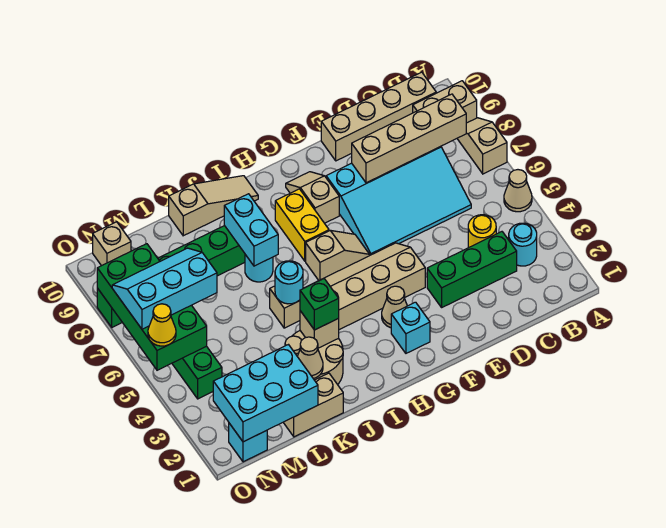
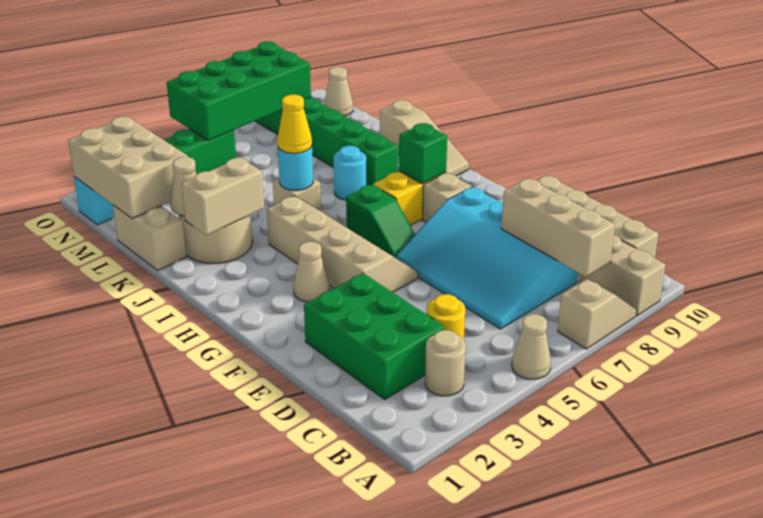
cyan 1x1 round brick [509,223,537,266] -> tan 1x1 round brick [425,330,466,396]
tan 1x4 brick [352,94,466,183] -> tan 1x3 brick [501,178,615,277]
green 1x3 brick [427,232,517,307] -> green 2x3 brick [304,273,445,399]
cyan 1x1 brick [391,302,430,353] -> none
tan 1x2 slope [306,231,370,280] -> green 1x2 slope [346,184,415,257]
tan 1x1 brick [300,311,339,348] -> tan 1x2 brick [181,158,264,235]
green 1x1 brick [300,279,339,330] -> green 1x1 brick moved to [399,123,447,184]
cyan 1x2 brick [224,194,278,266] -> none
cyan 2x3 brick [213,345,318,442] -> tan 2x3 brick [68,117,188,219]
cyan 2x3 slope [112,248,217,329] -> none
tan 1x1 brick [93,222,131,266] -> tan 1x1 cone [324,67,353,116]
yellow 1x1 cone [148,304,176,346] -> yellow 1x1 cone moved to [277,95,312,153]

